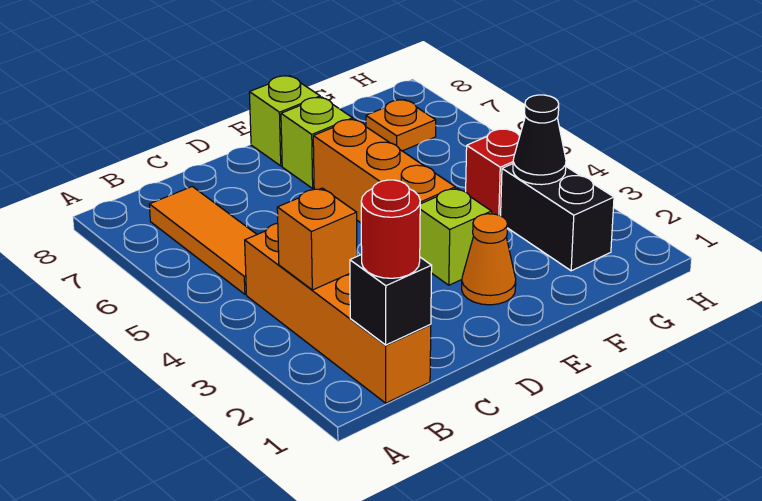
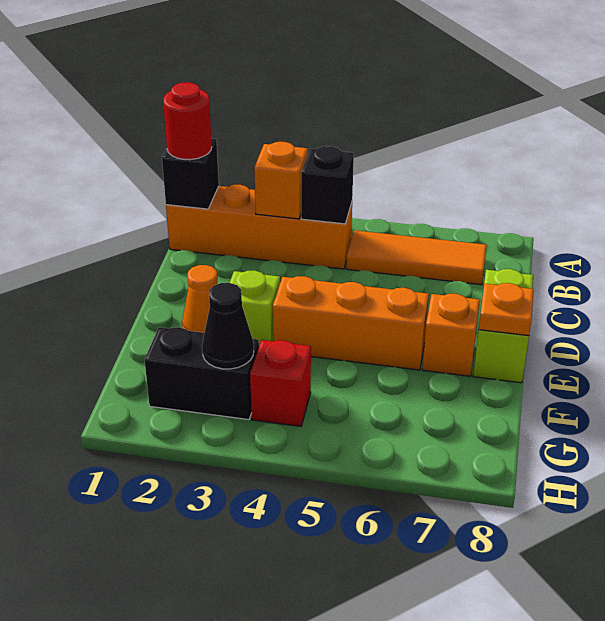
none -> black 1x1 brick [301,146,354,224]
lime 1x1 brick [281,97,353,188] -> orange 1x1 brick [422,294,480,376]
lime 1x1 brick [249,76,320,166] -> lime 1x2 brick [473,269,533,383]
orange 1x1 plate [366,100,436,151] -> orange 1x1 plate moved to [479,283,534,336]

